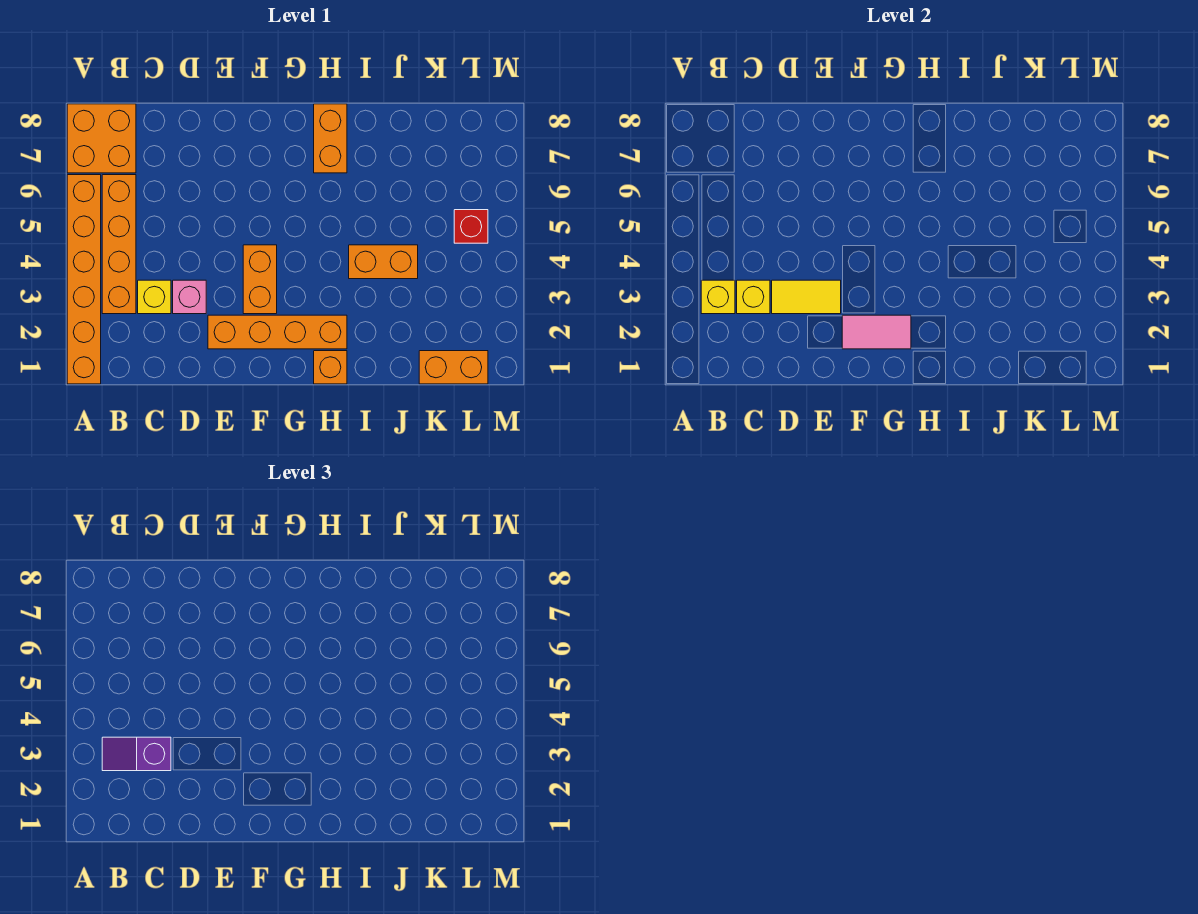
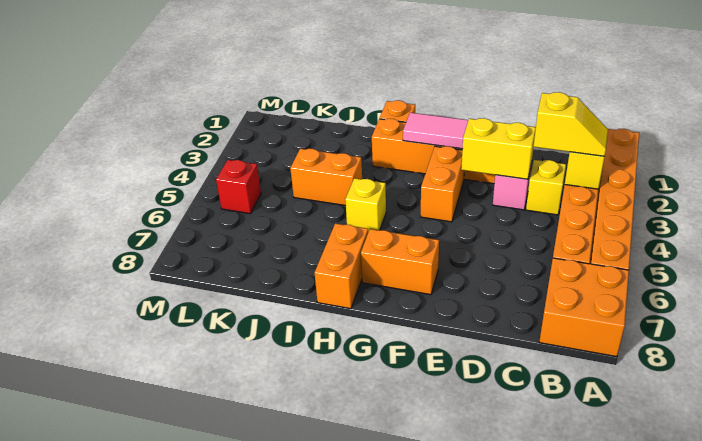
purple 1x2 slope [102,737,171,771] -> yellow 1x2 slope [534,92,608,156]
yellow 1x1 brick [737,280,770,314] -> yellow 1x1 brick moved to [345,178,386,232]
yellow 1x2 tile [772,280,841,314] -> yellow 1x2 brick [461,118,536,179]
orange 1x2 brick [419,351,488,384] -> orange 1x2 brick moved to [361,229,439,295]

